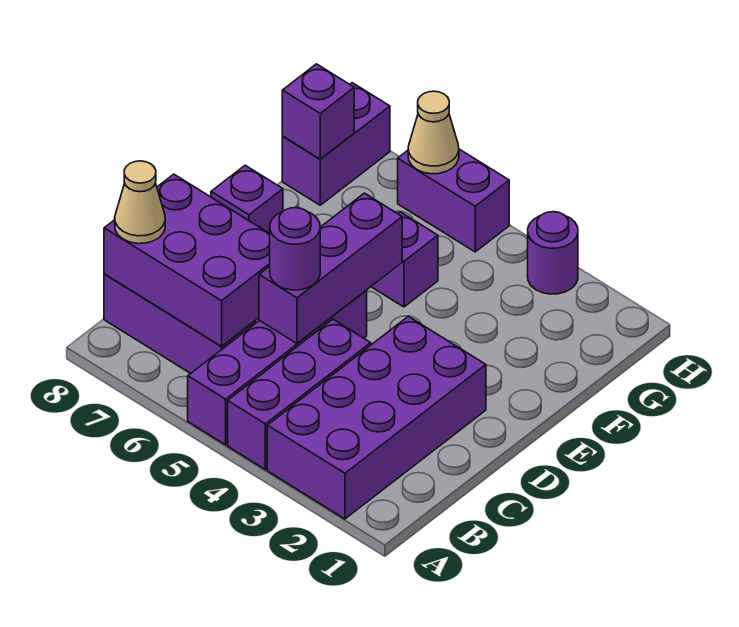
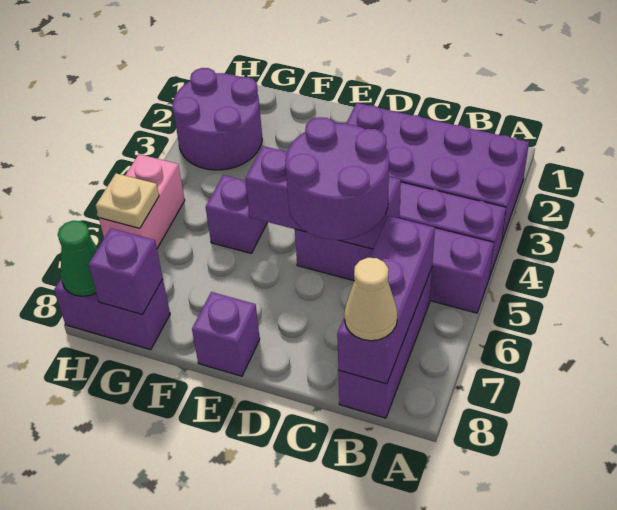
purple 2x3 brick [104,174,270,347] -> purple 1x3 brick [337,216,435,384]
purple 1x1 round brick [270,208,320,290] -> purple 2x2 round brick [285,117,389,240]
purple 1x1 round brick [528,212,578,294] -> purple 2x2 round brick [172,68,262,170]
purple 1x2 brick [398,149,509,252] -> pink 1x2 brick [99,154,185,248]
tan 1x1 cone [408,91,459,174] -> tan 1x1 plate [96,173,159,228]
none -> green 1x1 cone [58,221,98,296]

